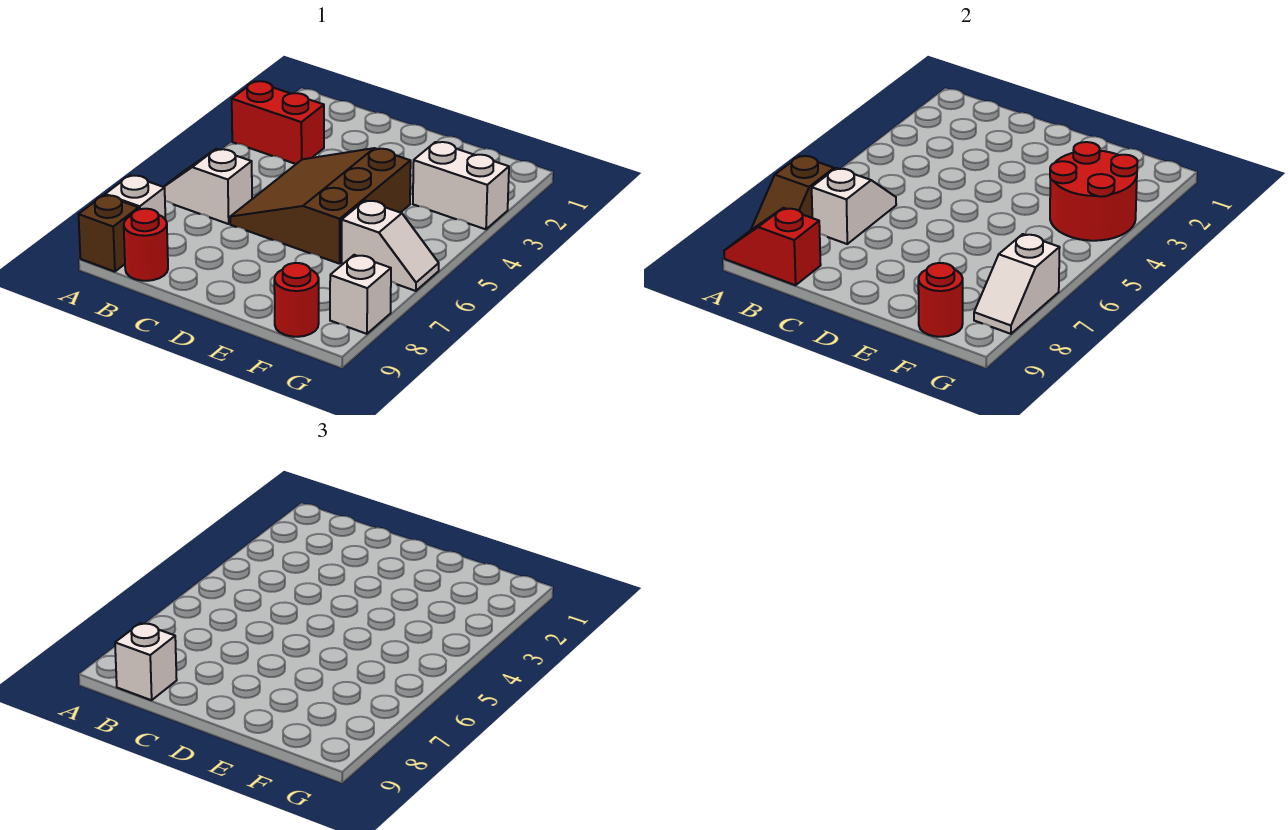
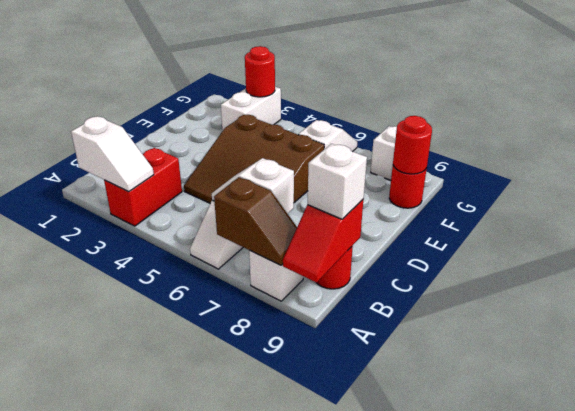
brown 1x1 brick [79,195,139,272] -> none
red 2x2 round brick [1050,142,1138,241] -> red 1x1 round brick [245,46,275,97]
white 1x2 slope [974,234,1060,334] -> white 1x2 slope moved to [71,116,154,192]

